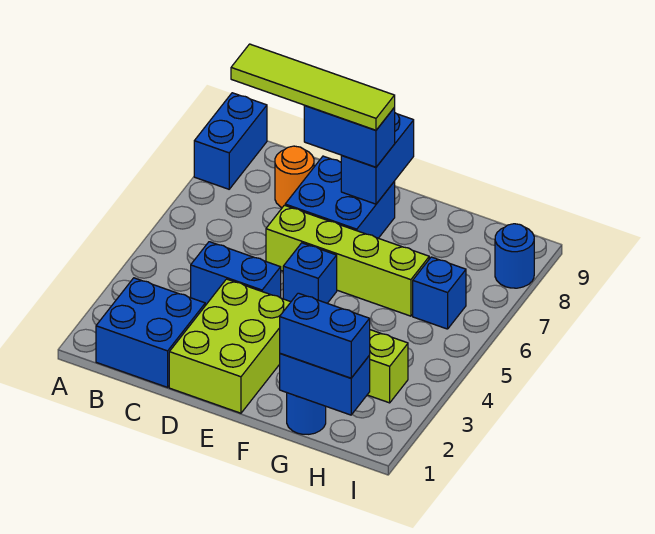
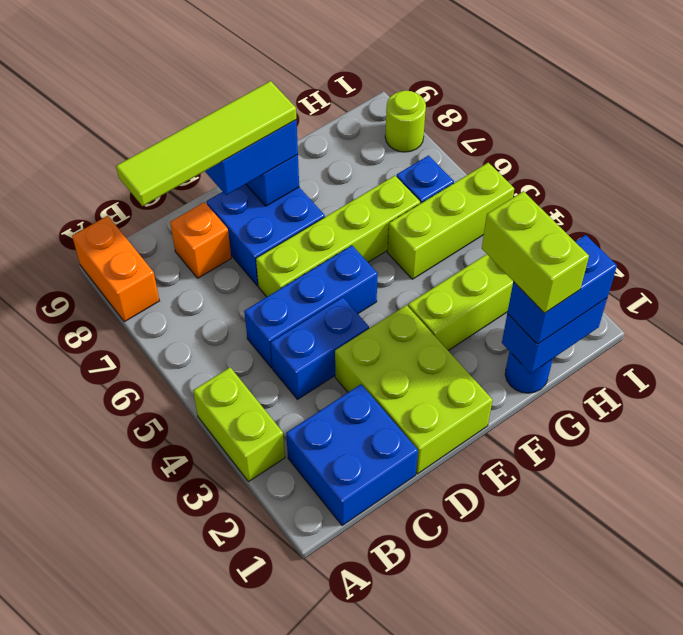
none -> lime 1x2 brick [193,367,285,482]
blue 1x2 brick [194,93,267,189] -> orange 1x2 brick [72,216,159,322]
orange 1x1 round brick [275,146,314,207] -> orange 1x1 brick [170,202,231,278]
blue 1x1 brick [283,243,337,303] -> blue 1x3 brick [244,246,378,368]
none -> lime 1x2 brick [482,191,589,313]
none -> lime 1x3 brick [387,163,514,279]
blue 1x1 round brick [495,224,534,288] -> lime 1x1 round brick [385,90,426,152]

